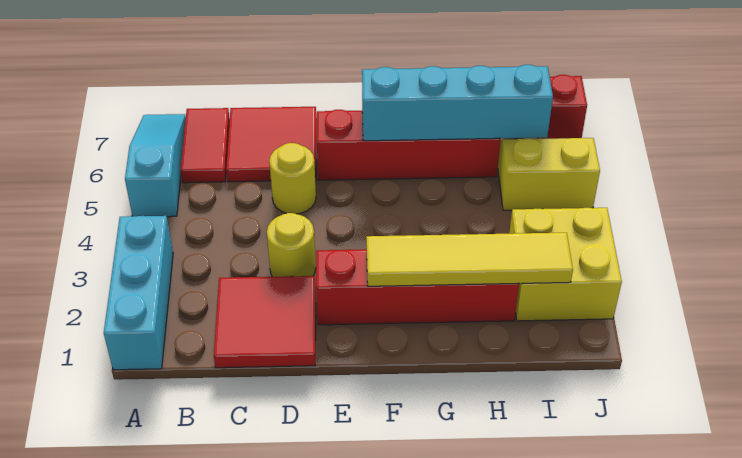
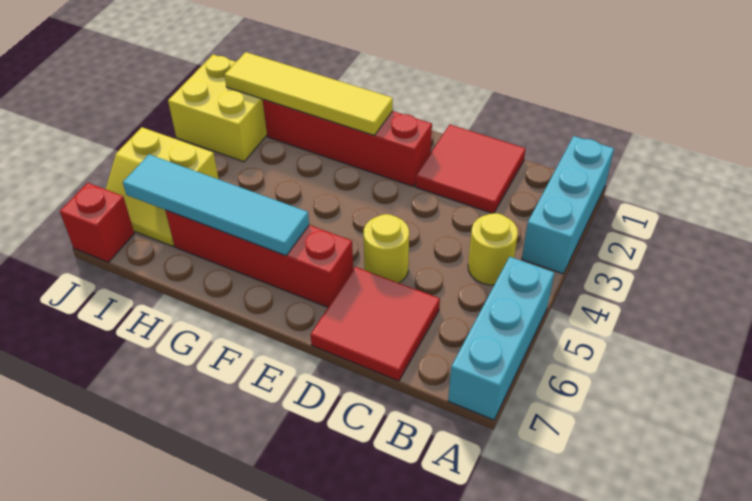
cyan 1x3 slope [125,114,186,217] -> cyan 1x3 brick [448,257,554,420]
red 1x2 tile [181,108,230,183] -> none
yellow 1x1 round brick [267,213,316,277] -> yellow 1x1 round brick moved to [468,213,518,285]
cyan 1x4 brick [362,65,553,141] -> cyan 1x4 tile [123,154,309,255]

